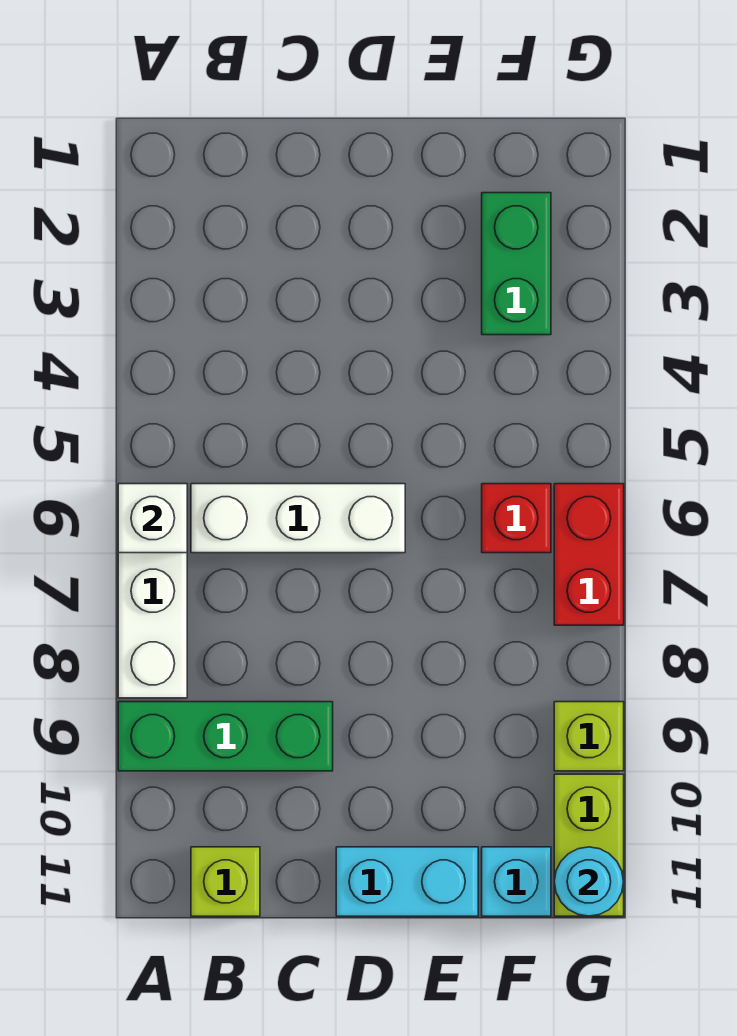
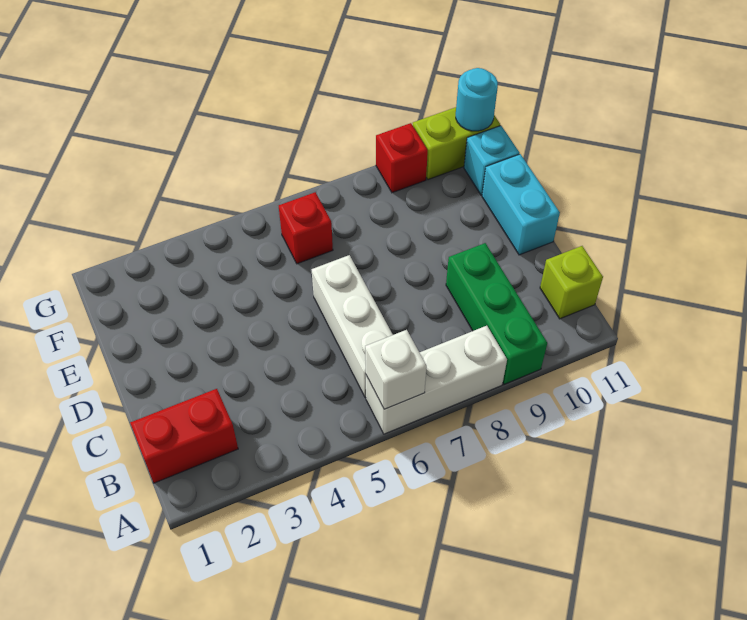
green 1x2 brick [482,193,551,335] -> none
red 1x2 brick [554,484,624,625] -> red 1x2 brick moved to [130,389,238,483]
lime 1x1 brick [554,702,624,771] -> red 1x1 brick [376,123,428,193]

